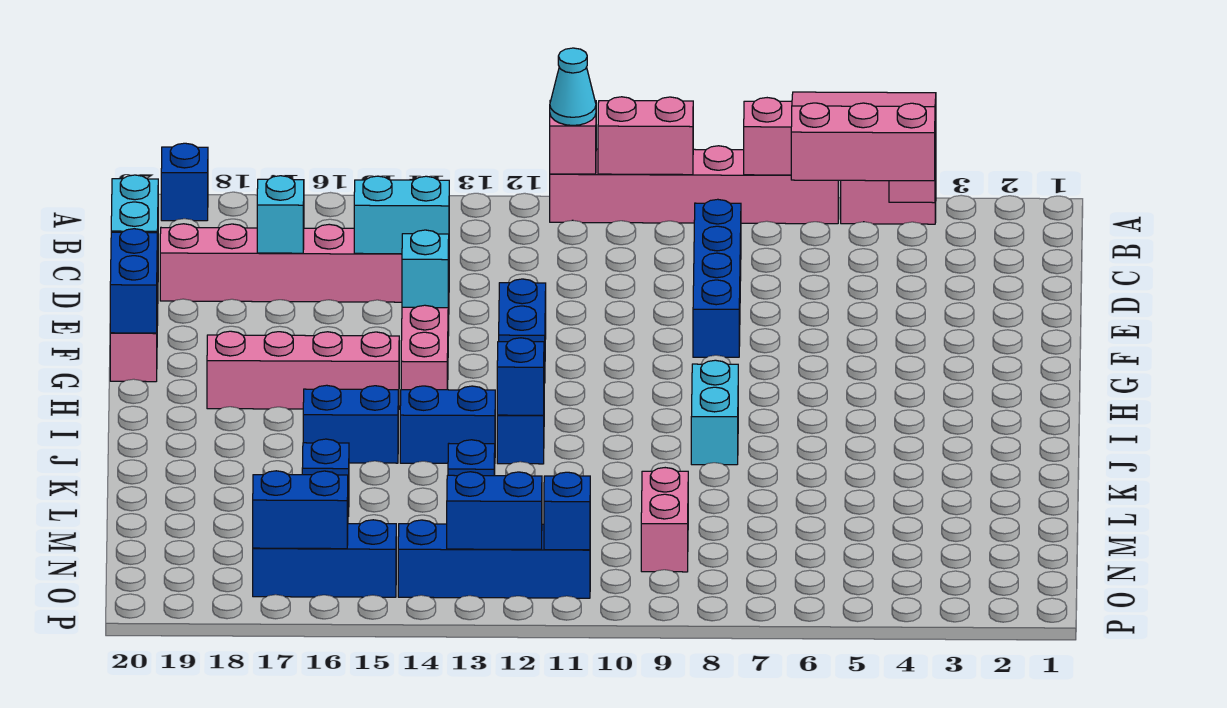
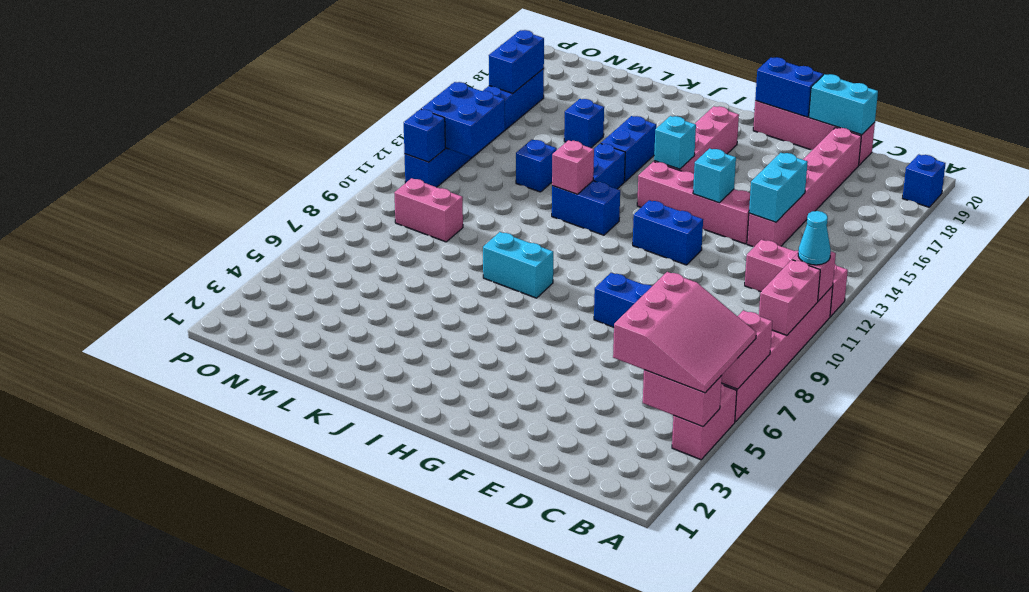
none -> pink 1x3 brick [745,240,848,317]
cyan 1x1 brick [257,176,304,253] -> cyan 1x1 brick moved to [654,116,696,169]
blue 1x1 brick [497,338,544,415] -> pink 1x1 brick [552,140,594,194]
blue 1x2 brick [447,472,542,549] -> blue 2x2 brick [421,82,505,157]

